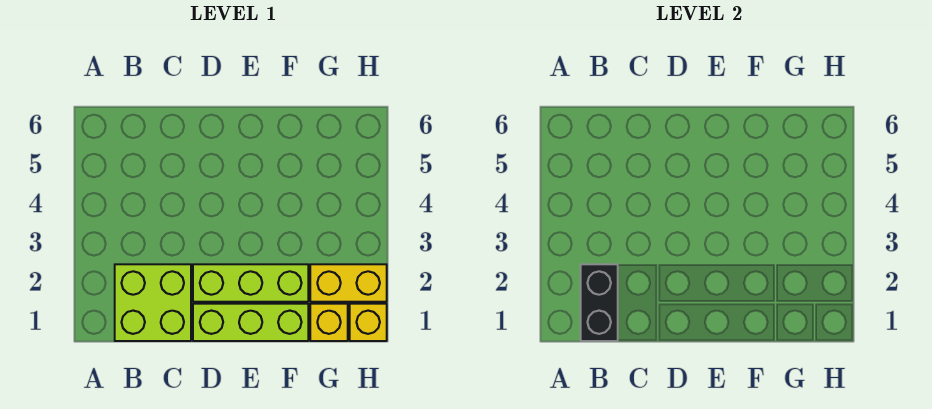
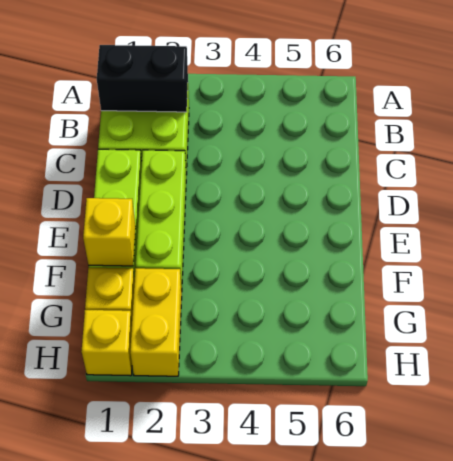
none -> yellow 1x1 brick [83,198,136,266]

